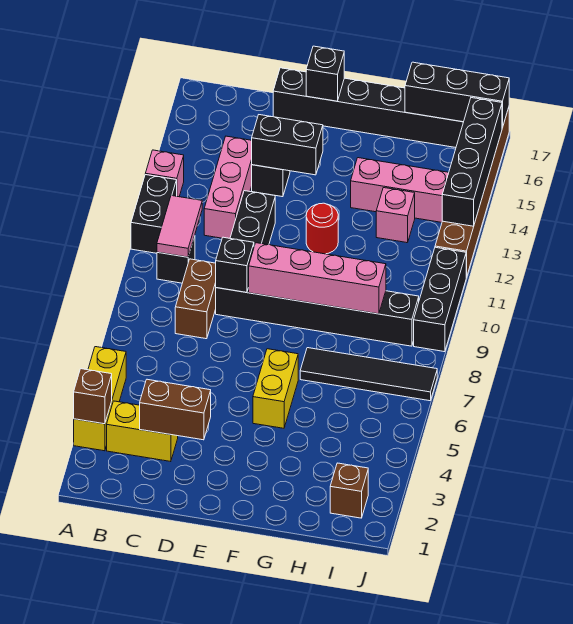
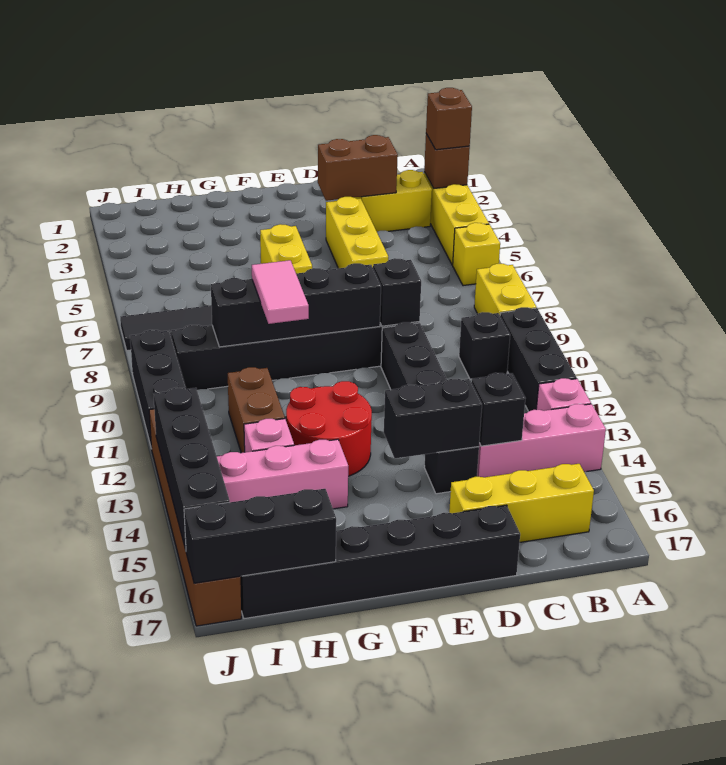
none -> yellow 1x1 brick [453,223,500,286]
none -> yellow 1x2 brick [474,264,537,314]
black 1x2 brick [131,175,177,253] -> black 1x3 brick [500,307,577,411]
pink 1x2 tile [157,196,202,257] -> pink 1x2 tile moved to [252,260,309,324]
none -> yellow 1x3 brick [449,464,594,542]
brown 1x2 brick [175,259,216,339] -> brown 1x2 brick moved to [228,367,285,453]
pink 1x3 brick [204,136,252,238] -> pink 1x3 brick turned to [477,404,606,477]
none -> yellow 1x3 brick [326,197,388,268]
pink 1x4 brick [249,243,386,314] -> black 1x4 brick [211,263,381,347]
black 1x1 brick [306,46,344,101] -> black 1x1 brick moved to [471,373,525,446]
red 1x1 round brick [306,203,338,254] -> red 2x2 round brick [286,381,372,476]
brown 1x1 brick [330,463,368,518] -> brown 1x1 brick moved to [426,88,472,150]

